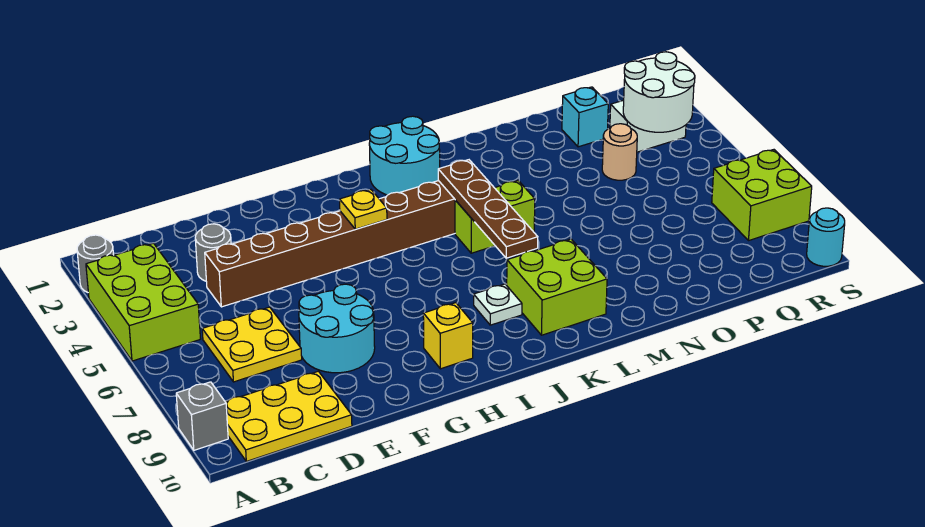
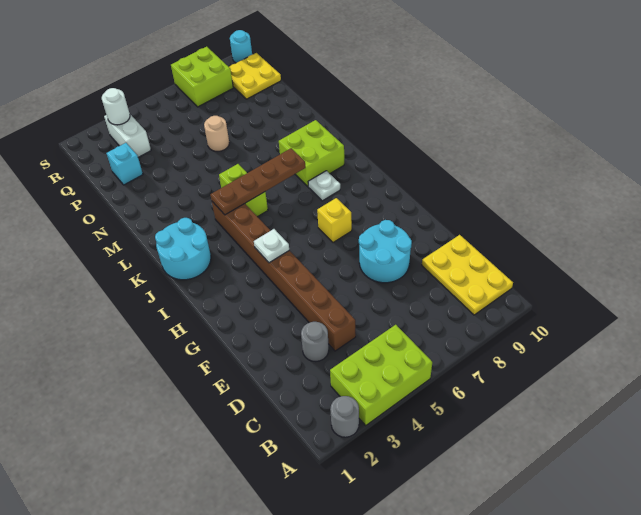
grey 1x1 brick [176,382,228,450] -> none
yellow 2x2 plate [202,307,302,382] -> yellow 2x2 plate moved to [229,53,281,99]
yellow 1x1 plate [340,190,387,229] -> white 1x1 plate [254,229,289,263]
yellow 1x1 brick [423,303,473,369] -> yellow 1x1 brick moved to [317,198,352,242]
tan 1x1 round brick [602,124,637,180] -> tan 1x1 round brick moved to [204,116,229,151]
white 2x2 round brick [623,52,695,132] -> white 1x1 round brick [102,88,130,125]

